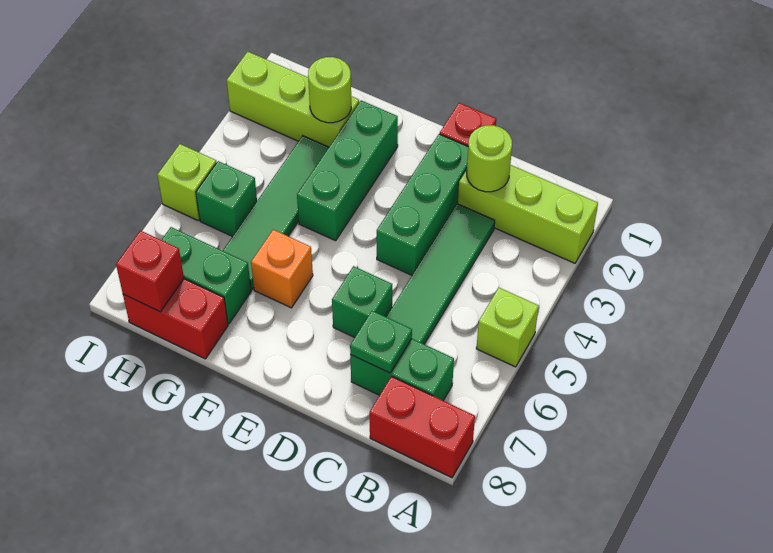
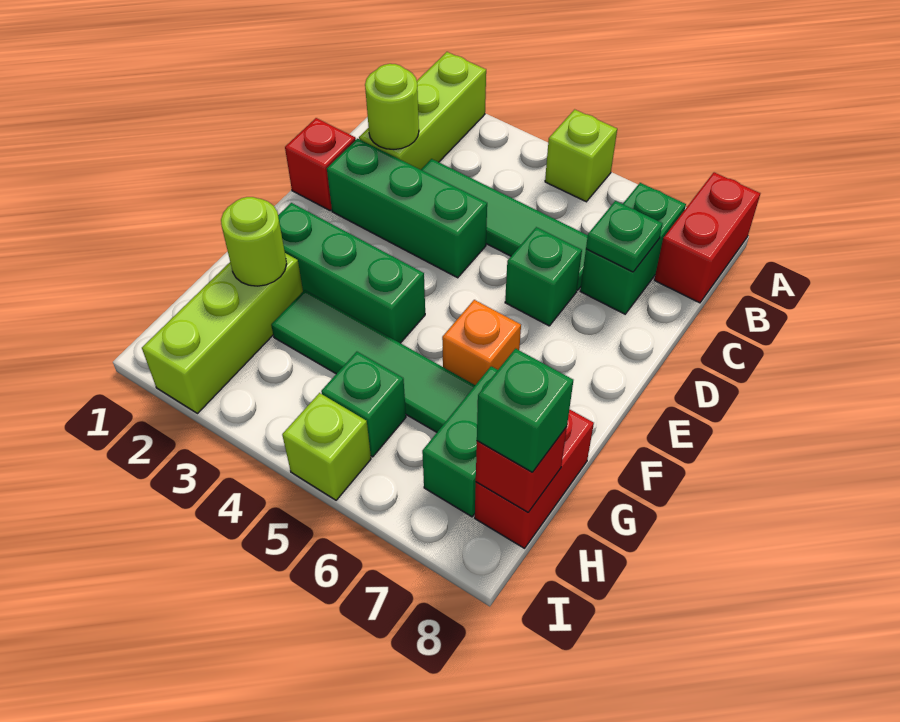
none -> green 1x1 brick [477,349,573,472]

